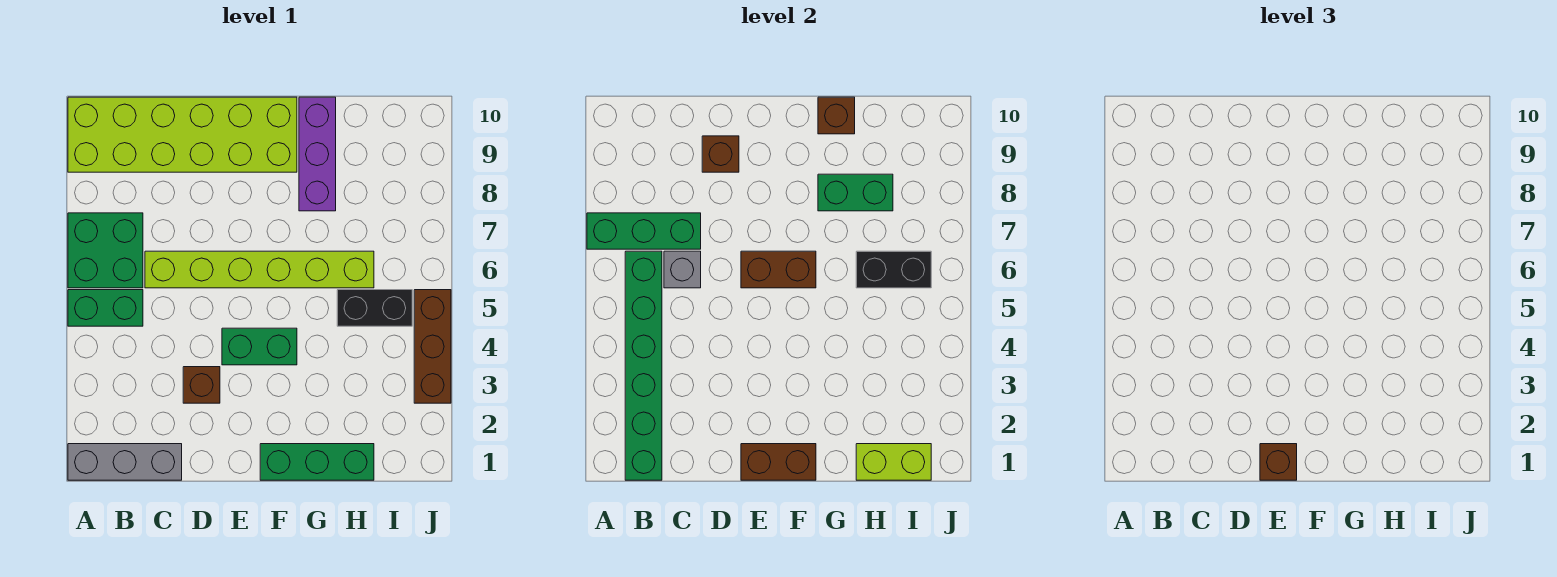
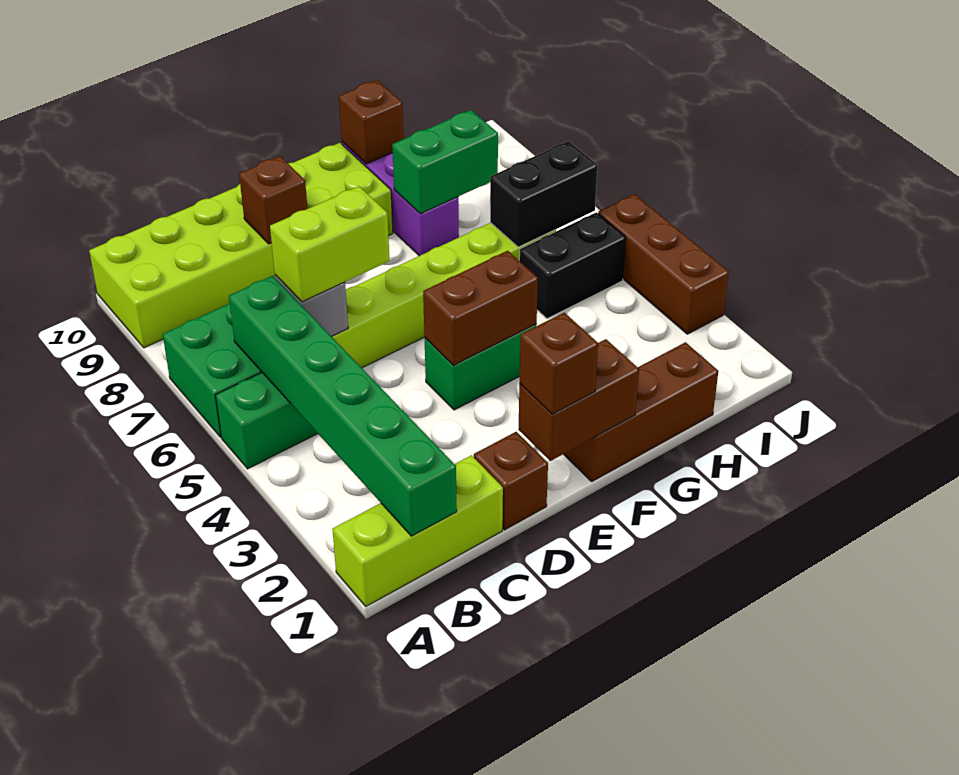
grey 1x3 brick [68,444,182,480] -> lime 1x3 brick [332,455,503,606]
green 1x3 brick [587,213,701,249] -> none
brown 1x1 brick [183,367,220,403] -> brown 1x1 brick moved to [474,432,548,530]
brown 1x2 brick [741,251,816,288] -> brown 1x2 brick moved to [423,251,538,365]
green 1x3 brick [260,444,374,480] -> brown 1x3 brick [564,342,718,481]
lime 1x2 brick [856,444,931,480] -> lime 1x2 brick moved to [270,186,390,302]

